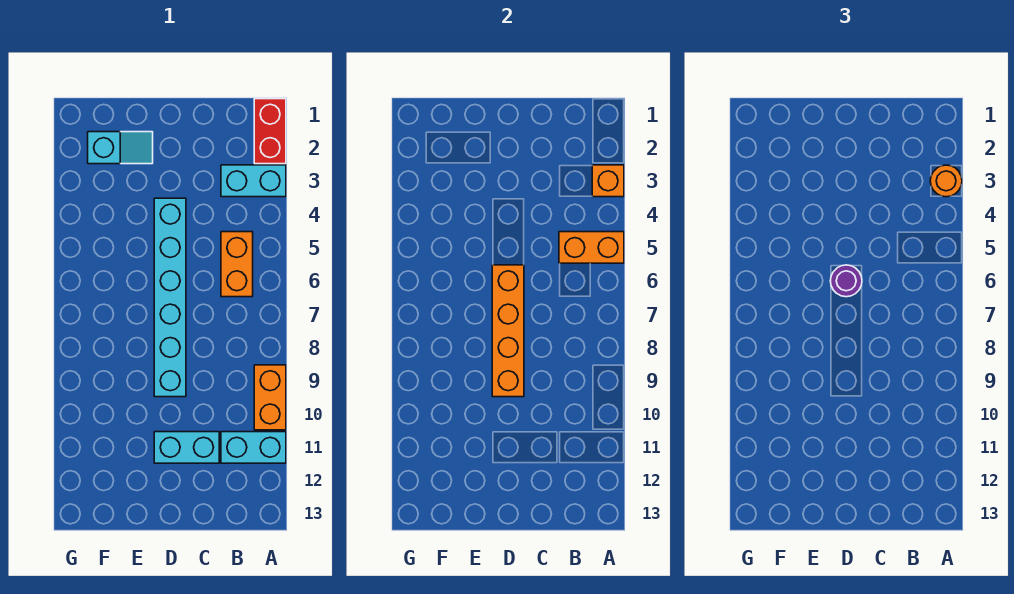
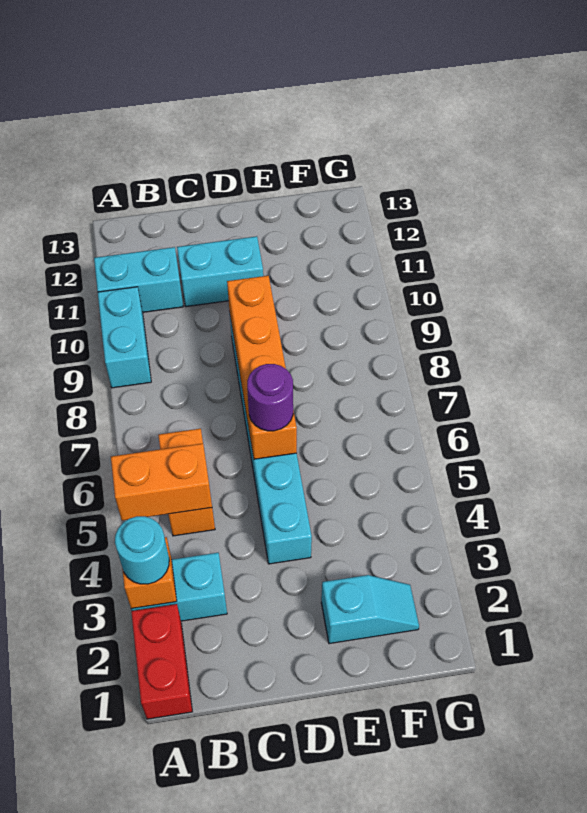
orange 1x1 round brick [930,165,962,197] -> cyan 1x1 round brick [115,516,169,584]
orange 1x2 brick [254,365,286,430] -> cyan 1x2 brick [98,287,151,388]
cyan 1x2 slope [88,132,153,164] -> cyan 1x2 slope turned to [321,575,419,644]

